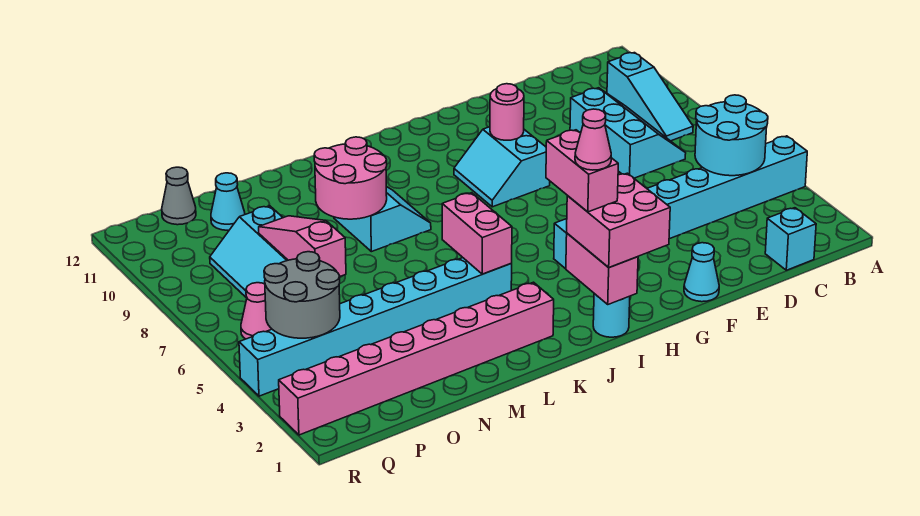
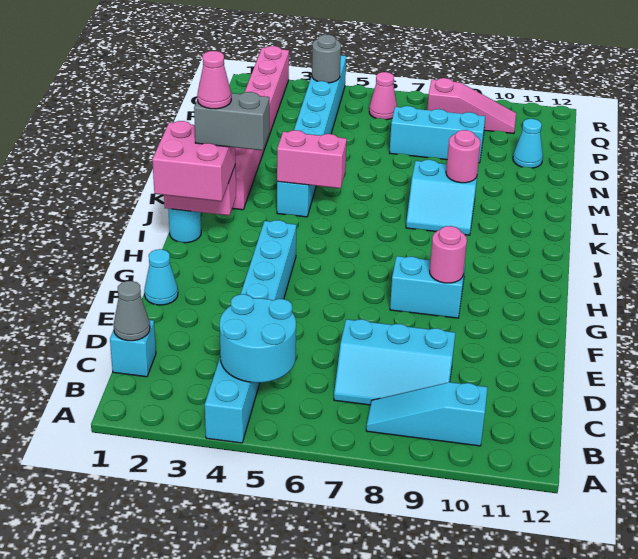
pink 1x2 brick [546,130,618,212] -> grey 1x2 brick [194,92,269,150]
pink 2x2 round brick [314,137,387,219] -> pink 1x1 round brick [446,130,480,183]
pink 1x3 slope [259,216,346,276] -> pink 1x3 slope moved to [427,78,516,134]
grey 2x2 round brick [264,252,340,338] -> grey 1x1 round brick [312,35,341,83]
grey 1x1 cone [162,167,196,225] -> grey 1x1 cone moved to [114,281,150,341]

